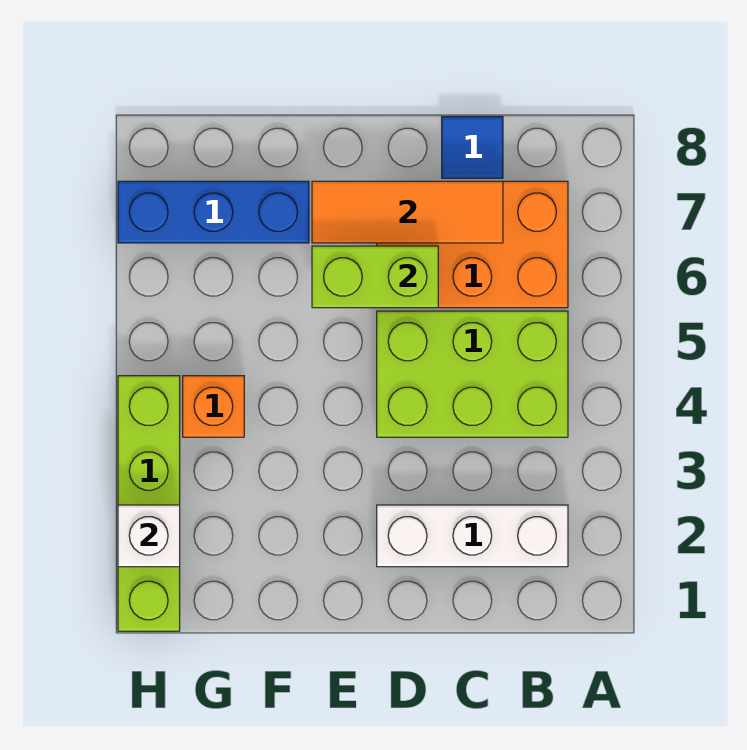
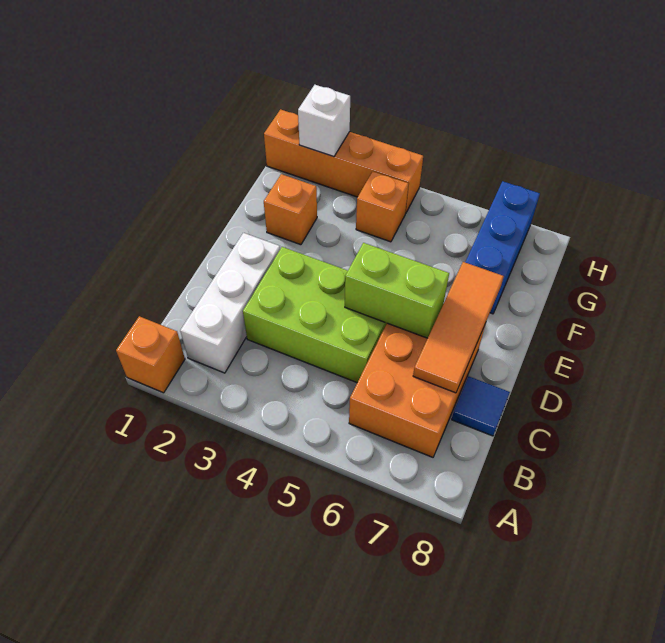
none -> orange 1x1 brick [116,316,185,393]
lime 2x3 brick [377,311,568,437] -> lime 2x3 brick turned to [243,247,387,383]
lime 1x2 brick [312,246,438,308] -> lime 1x2 brick turned to [345,243,449,338]
none -> orange 1x1 brick [264,174,317,245]
lime 1x4 brick [118,376,180,631] -> orange 1x4 brick [264,109,423,213]

